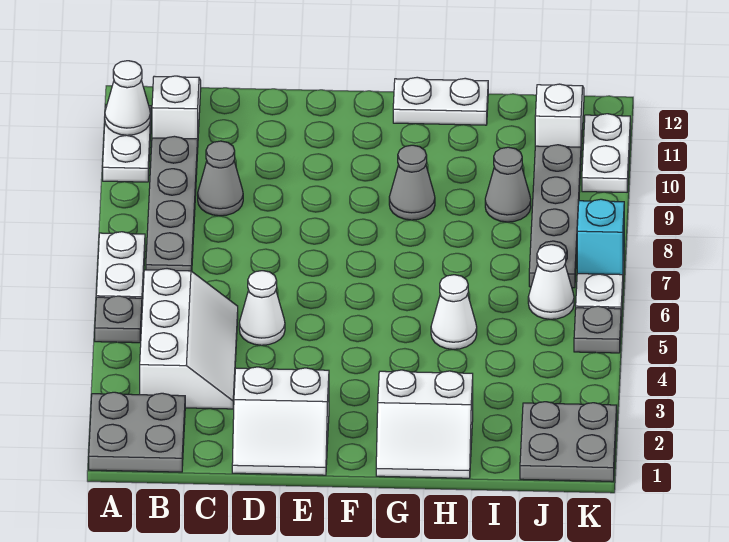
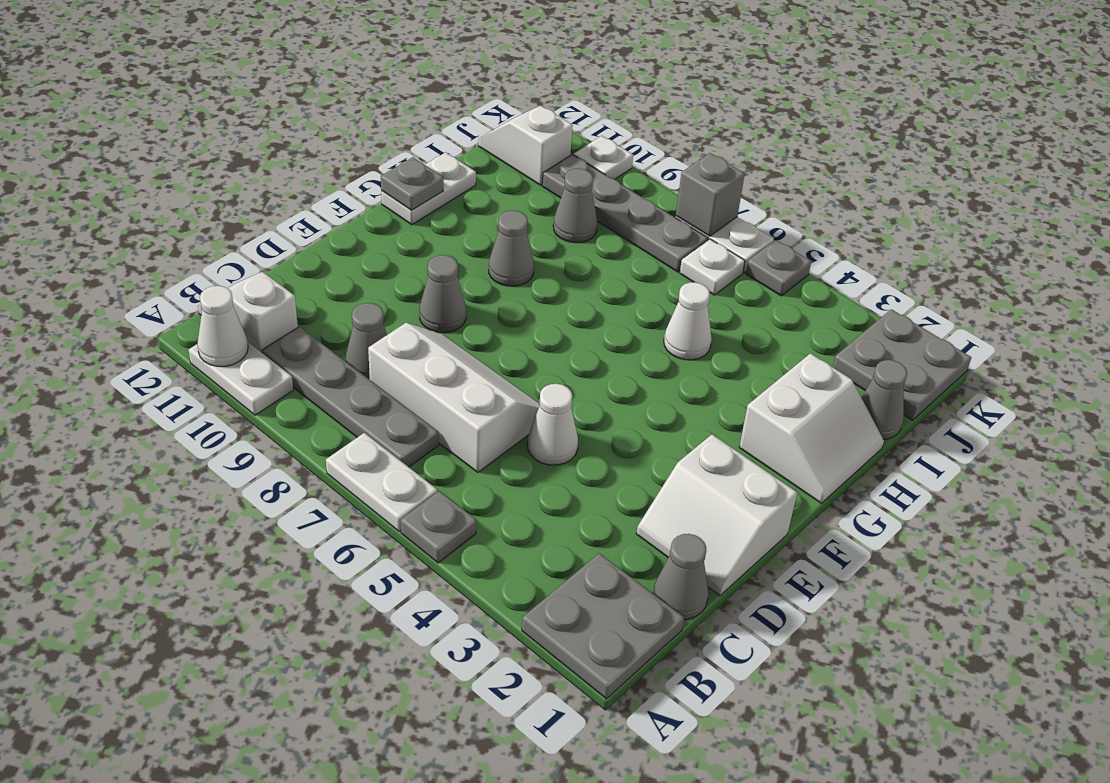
white 2x3 slope [140,269,238,409] -> white 2x3 slope moved to [368,323,540,472]
none -> grey 1x1 cone [653,534,709,619]
white 2x2 slope [232,367,329,475] -> white 2x2 slope turned to [636,434,797,596]
none -> grey 1x1 cone [420,255,466,333]
none -> grey 1x1 plate [381,157,443,211]
none -> grey 1x1 cone [861,360,907,439]
white 1x1 cone [528,245,574,319] -> white 1x1 plate [680,239,745,295]
cyan 1x1 brick [577,199,624,275] -> grey 1x1 brick [676,153,745,236]
white 1x2 plate [582,114,630,192] -> white 1x1 plate [574,136,633,179]

